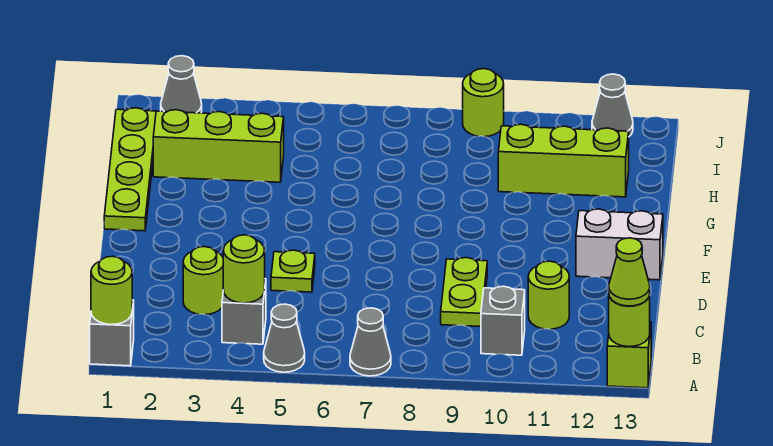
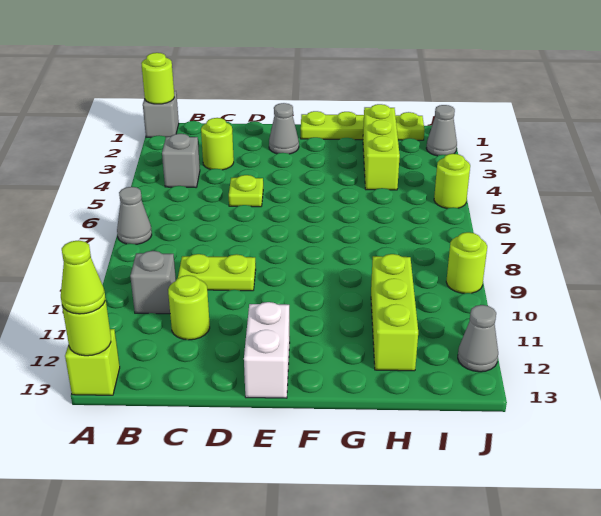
grey 1x1 cone [264,304,305,372] -> grey 1x1 cone moved to [269,103,299,154]
lime 1x1 round brick [223,235,265,303] -> lime 1x1 round brick moved to [434,154,470,208]

